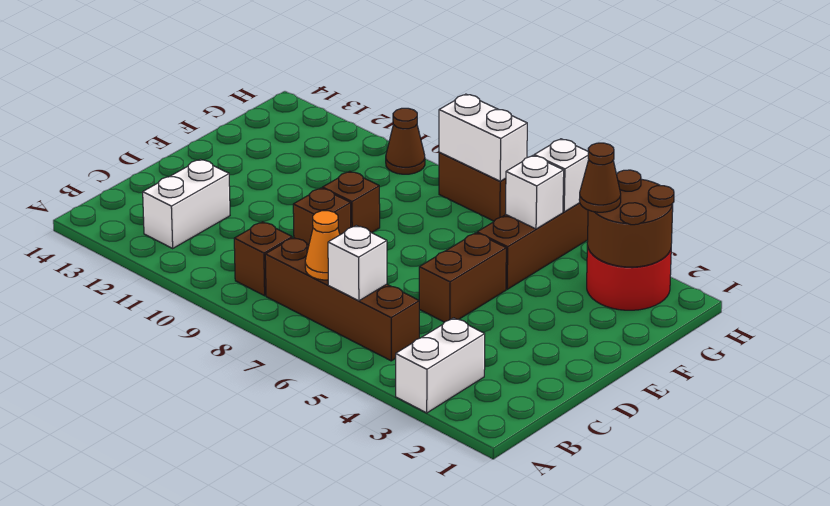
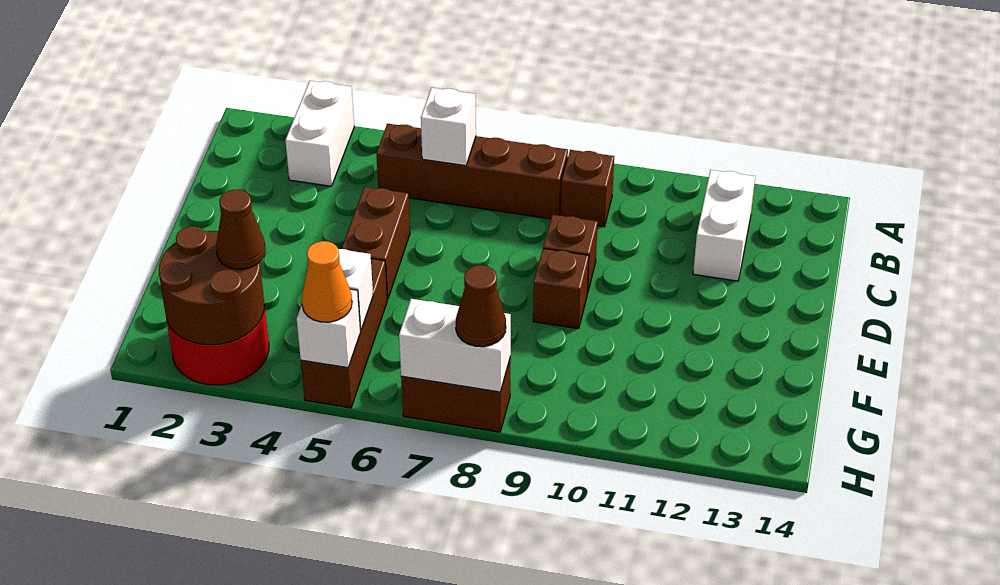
orange 1x1 cone [305,211,340,280] -> orange 1x1 cone moved to [302,241,352,322]
brown 1x1 cone [386,108,425,174] -> brown 1x1 cone moved to [456,265,506,347]

